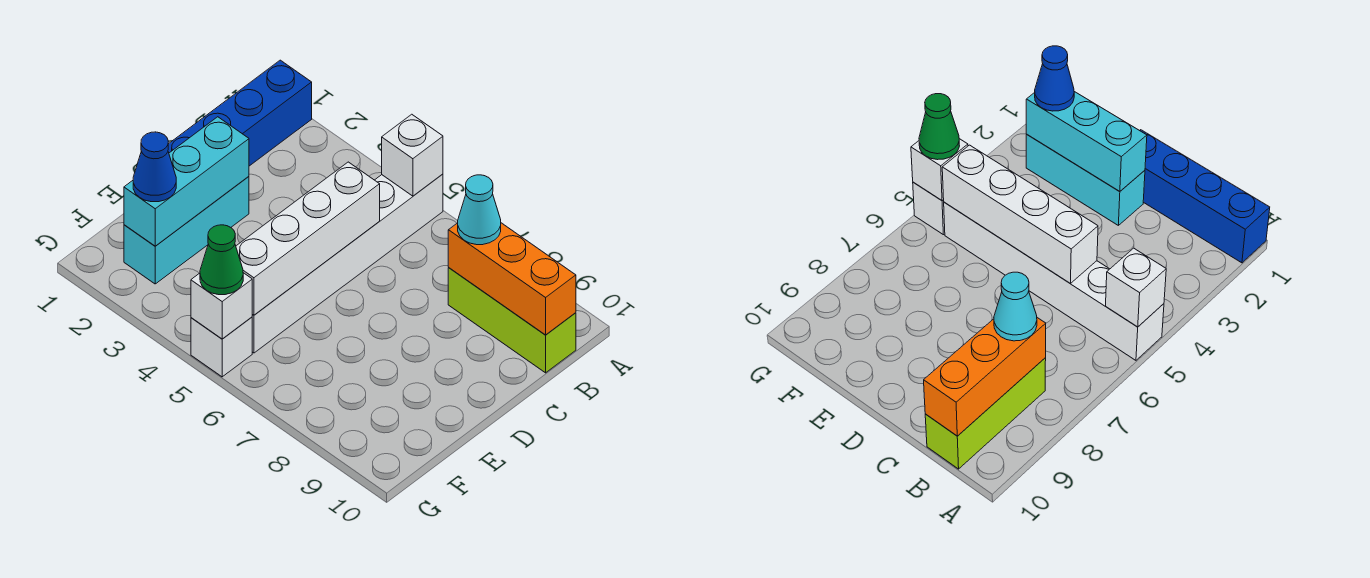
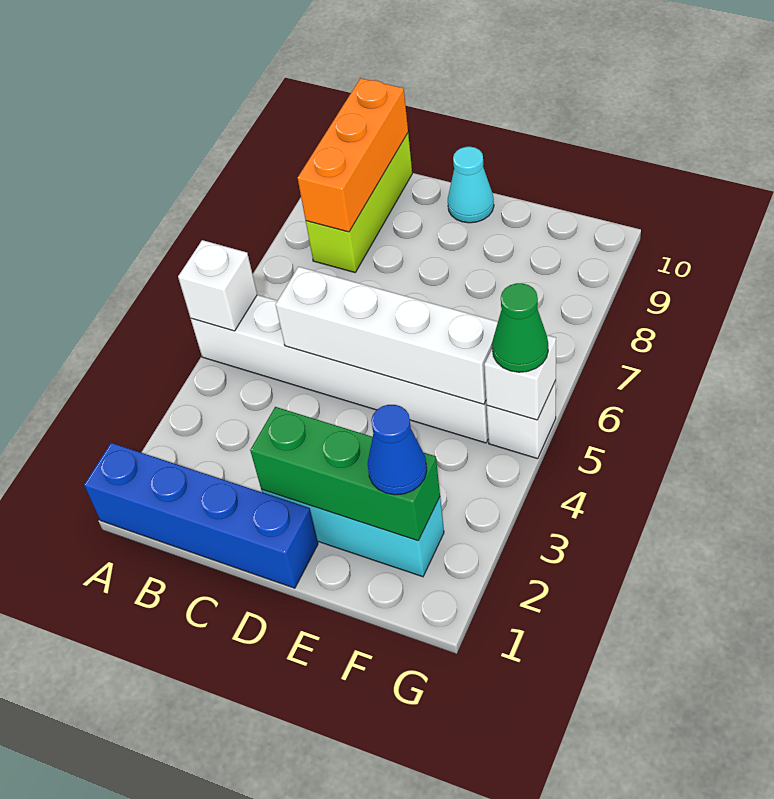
cyan 1x1 cone [458,175,501,245] -> cyan 1x1 cone moved to [448,147,494,223]
cyan 1x3 brick [124,117,249,246] -> green 1x3 brick [250,407,440,541]

